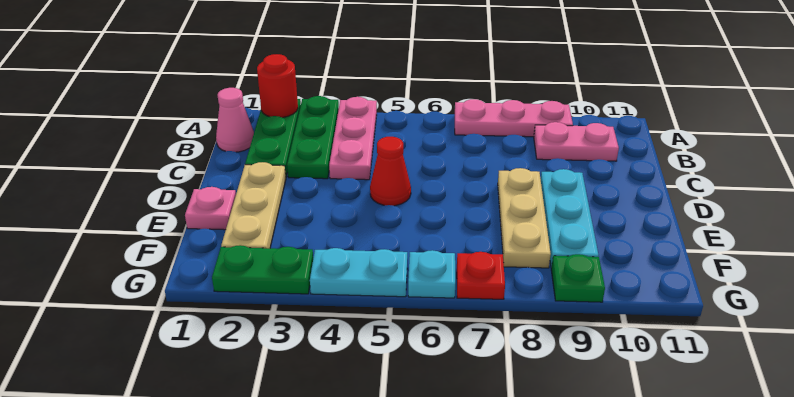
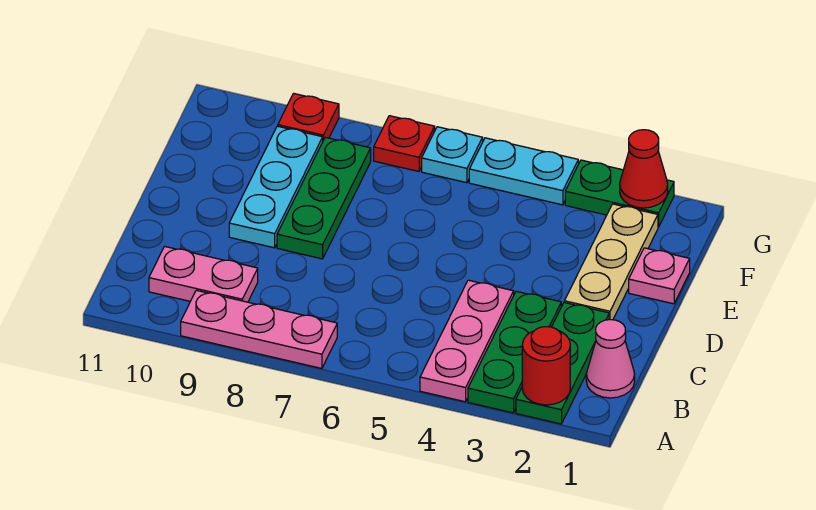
red 1x1 cone [370,137,411,206] -> red 1x1 cone moved to [620,130,668,208]
tan 1x3 plate [498,168,551,268] -> green 1x3 plate [277,137,371,259]
green 1x1 plate [551,254,605,302] -> red 1x1 plate [278,93,339,140]

